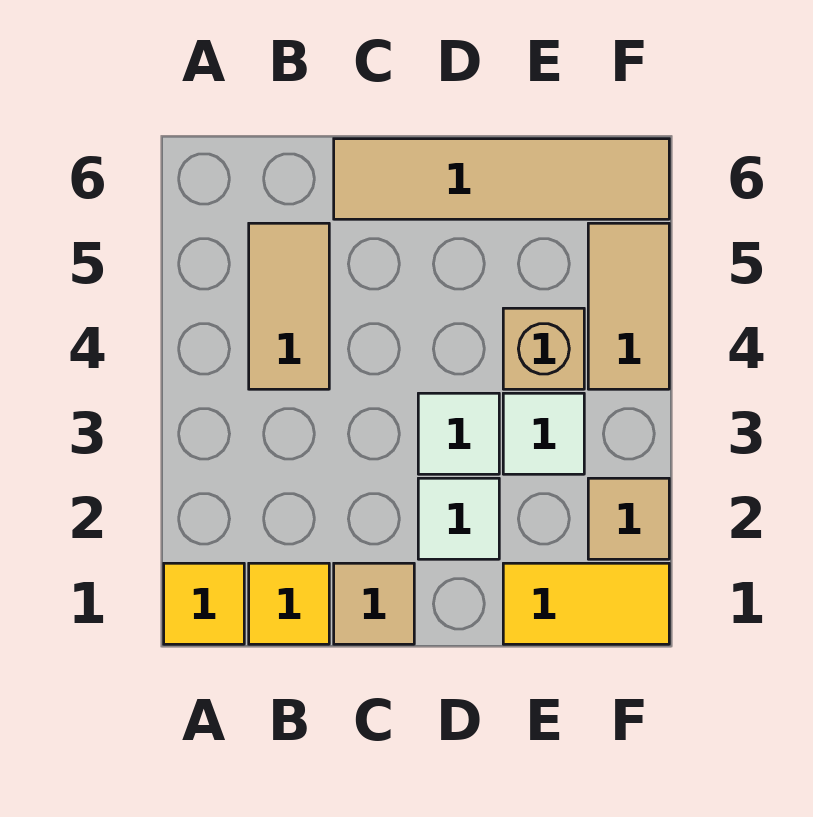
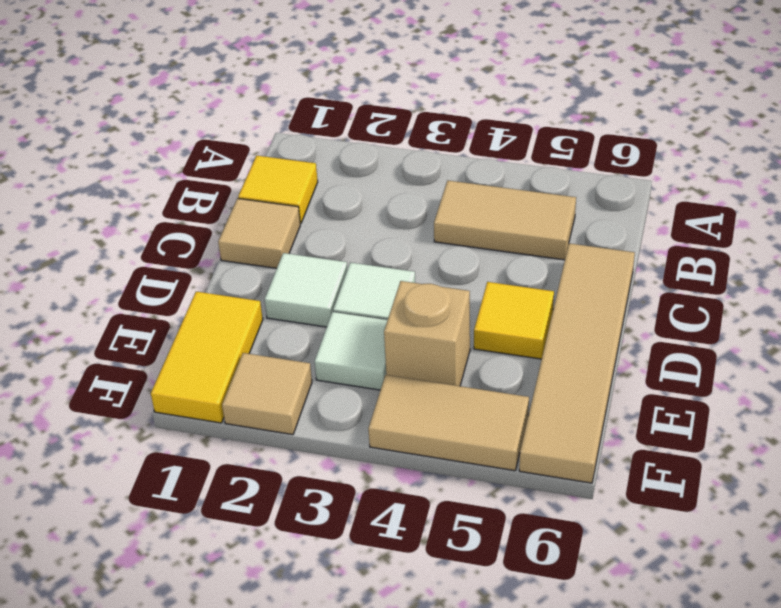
yellow 1x1 tile [164,563,244,644] -> yellow 1x1 tile moved to [474,282,554,359]

